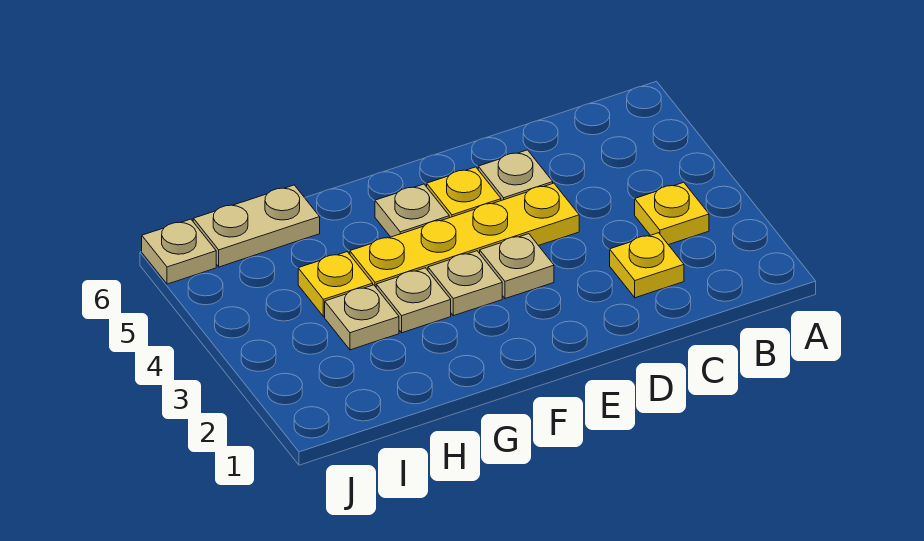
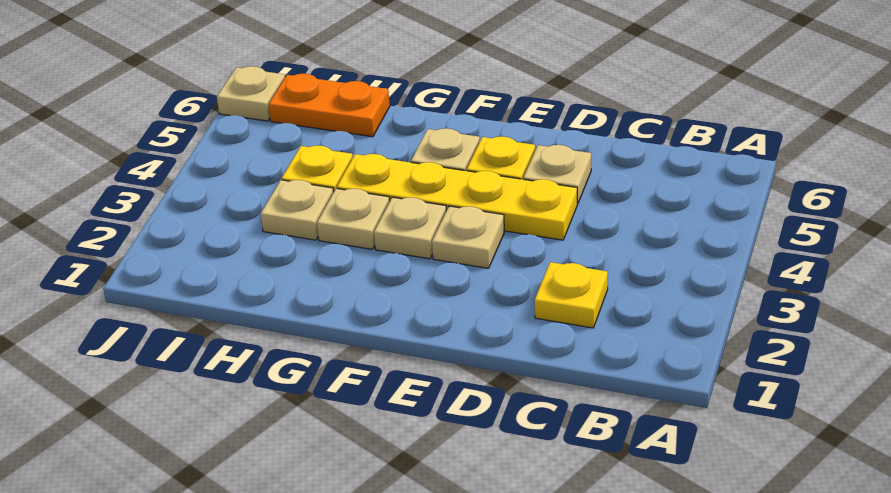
yellow 1x1 plate [635,182,709,245] -> none
tan 1x2 plate [193,185,320,267] -> orange 1x2 plate [269,74,390,137]

